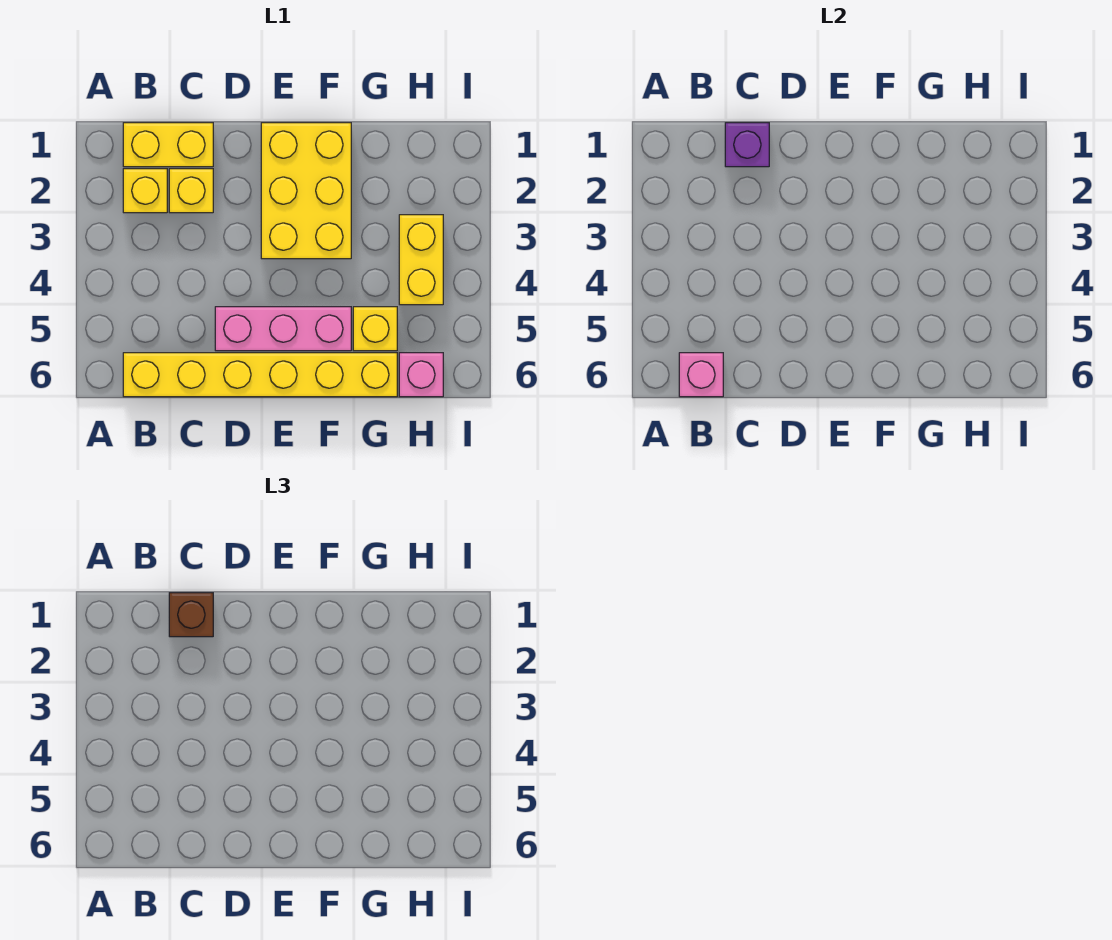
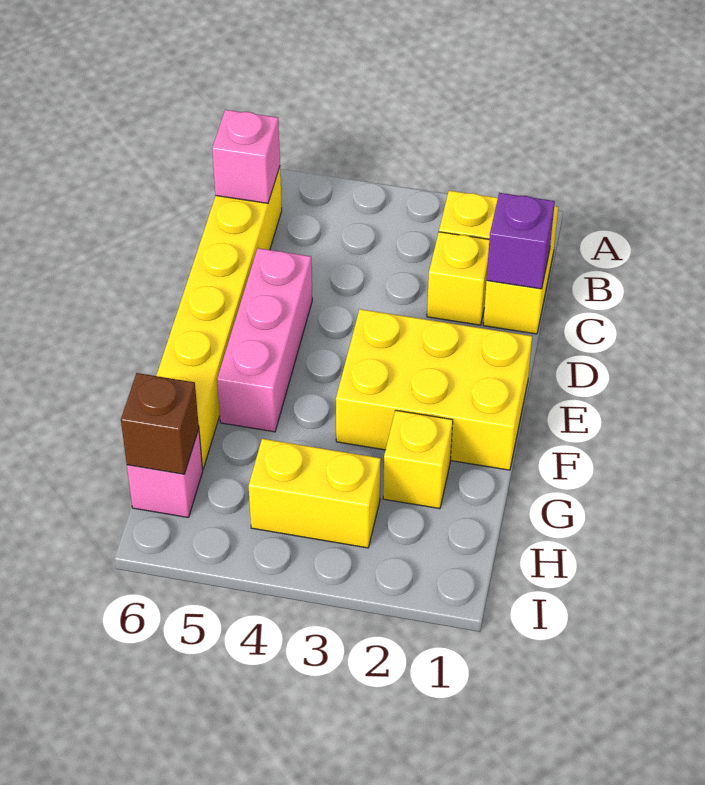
brown 1x1 brick [169,593,213,637] -> brown 1x1 brick moved to [121,373,199,474]
yellow 1x1 brick [353,307,397,351] -> yellow 1x1 brick moved to [383,410,453,509]

